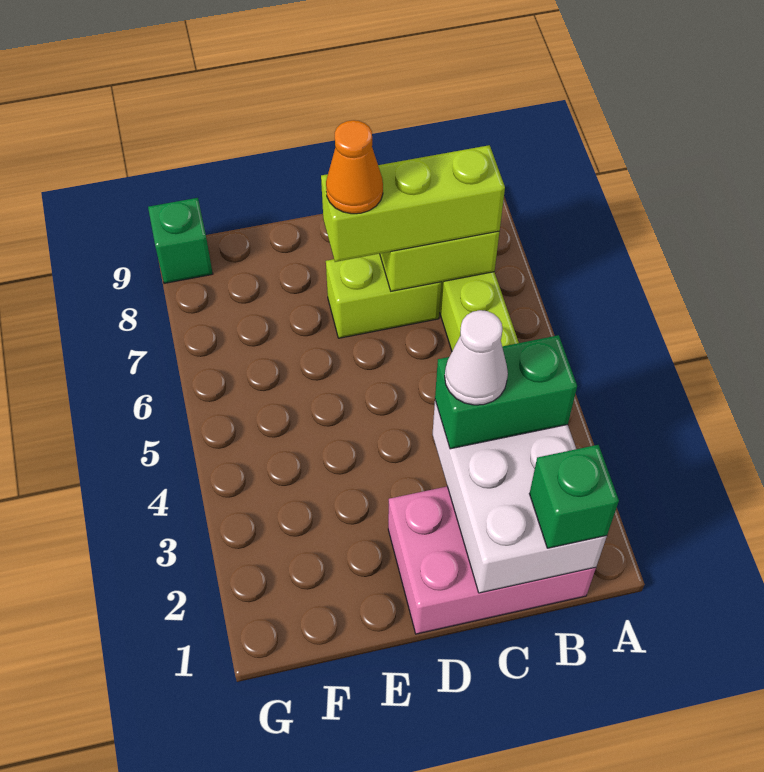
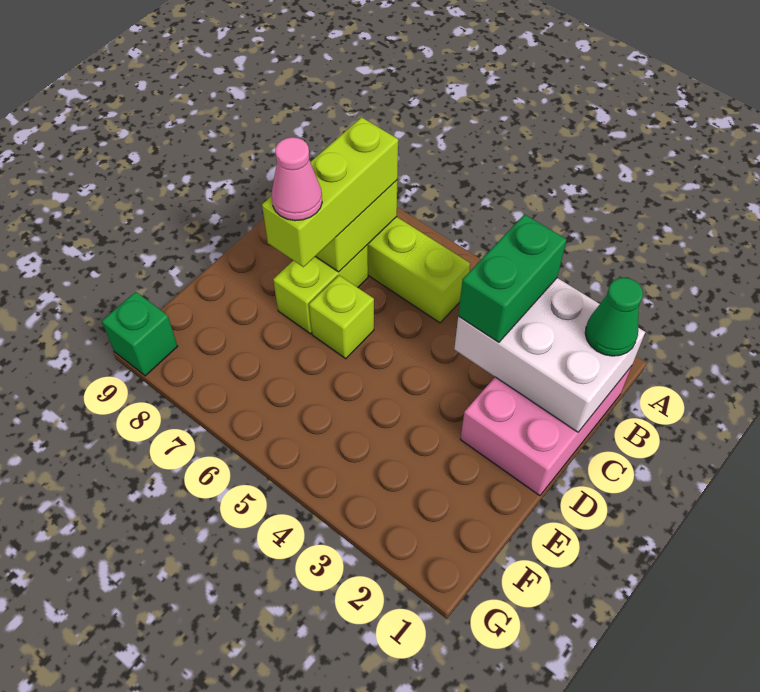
green 1x1 brick [529,445,619,548] -> green 1x1 cone [585,278,643,356]
white 1x1 cone [445,310,508,405] -> none
none -> lime 1x1 brick [309,275,374,359]
orange 1x1 cone [326,120,383,214] -> pink 1x1 cone [272,137,322,221]

